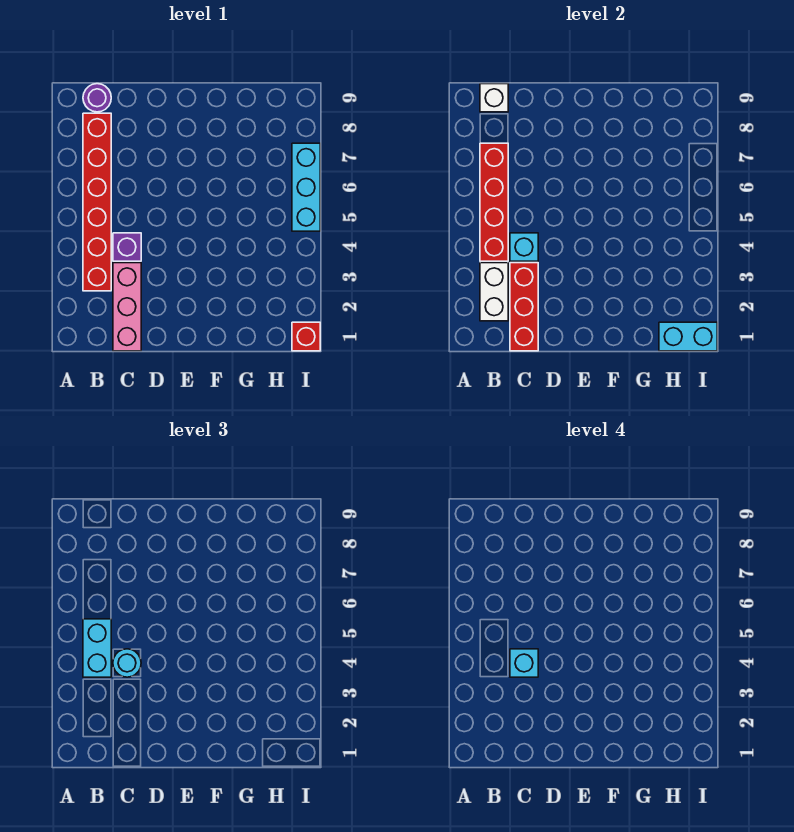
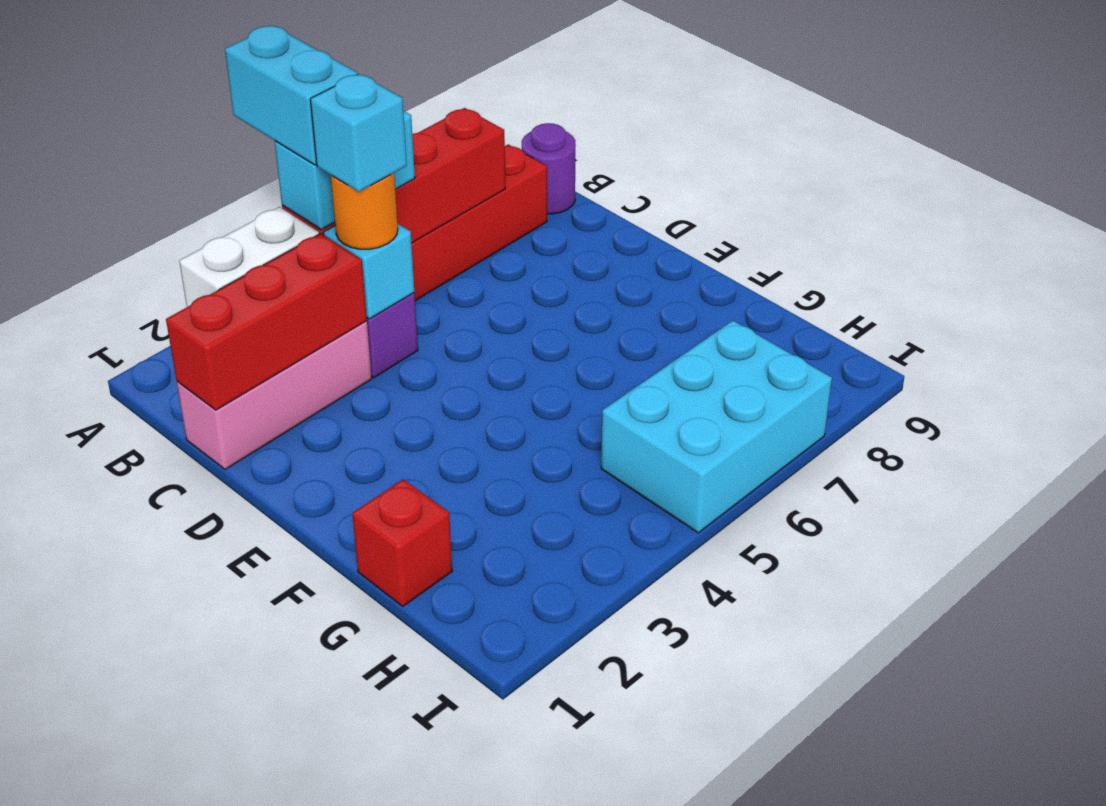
white 1x1 brick [480,84,508,112] -> none
cyan 1x1 round brick [113,649,141,677] -> orange 1x1 round brick [331,173,398,249]
cyan 1x2 brick [659,322,717,351] -> cyan 1x2 brick moved to [225,26,358,165]
red 1x1 brick [292,322,320,351] -> red 1x1 brick moved to [352,479,452,606]
cyan 1x3 brick [292,143,320,231] -> cyan 2x3 brick [601,321,832,533]

